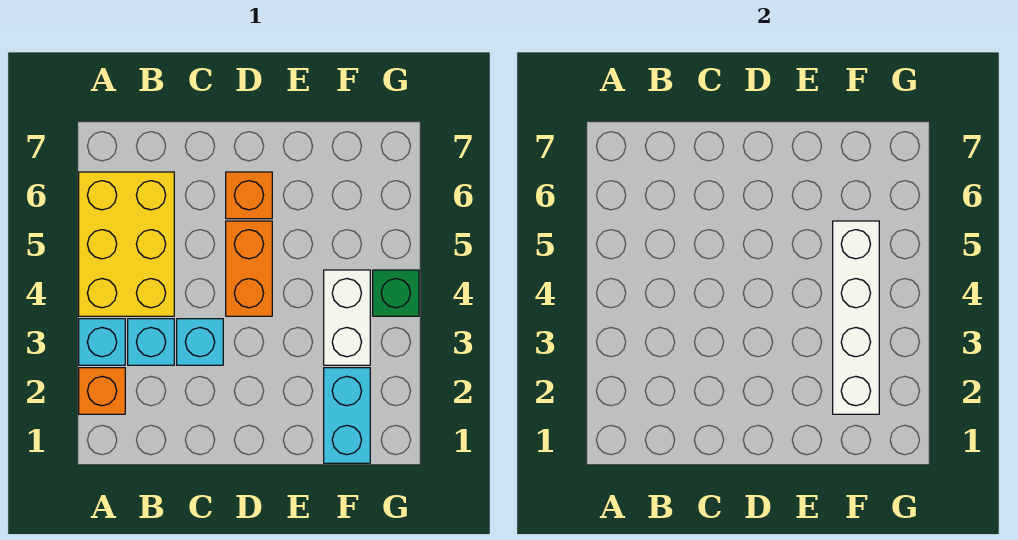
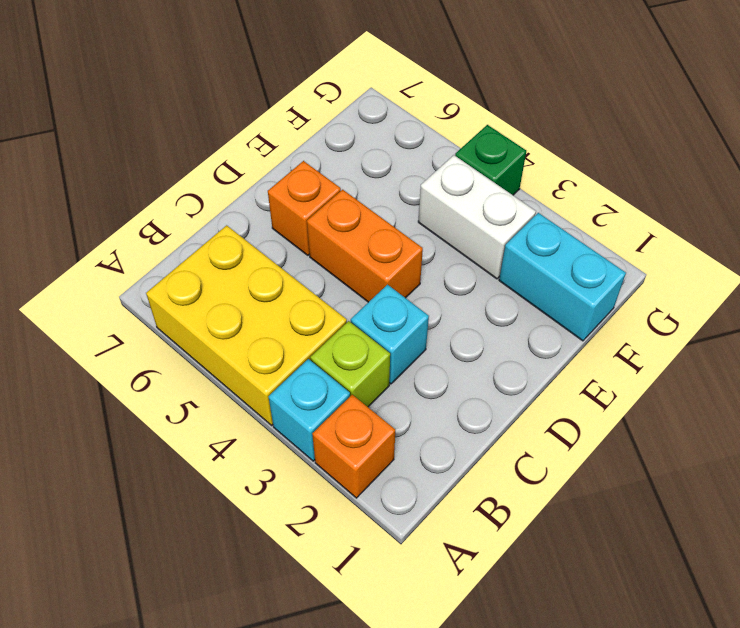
cyan 1x1 brick [128,319,174,365] -> lime 1x1 brick [310,321,390,407]
white 1x4 brick [833,221,879,414] -> none

